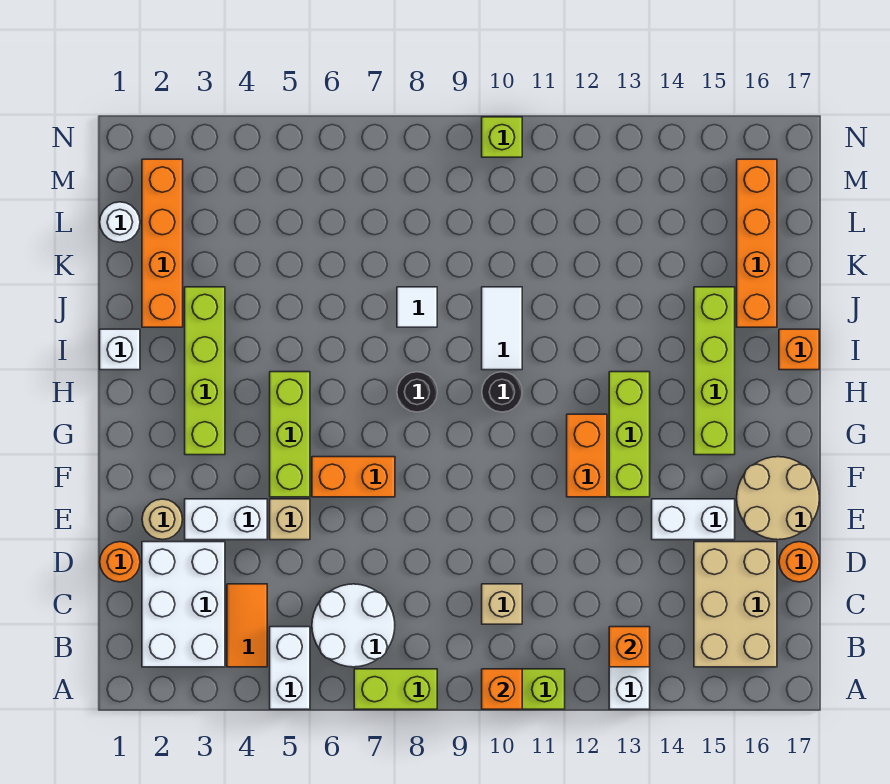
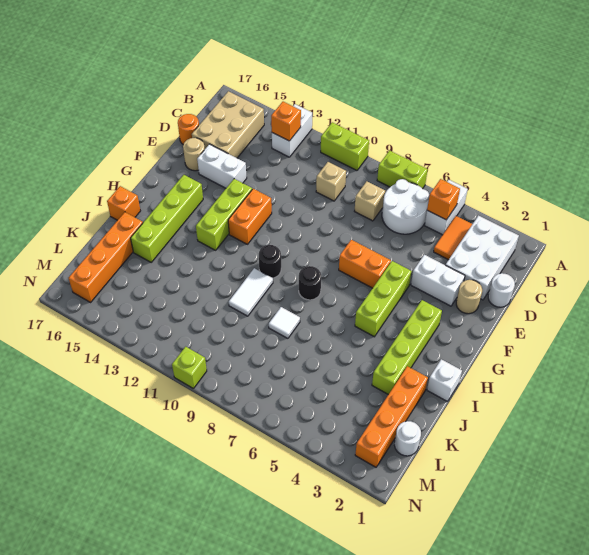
orange 1x1 brick [482,669,522,709] -> orange 1x1 brick moved to [427,179,460,220]
orange 1x1 round brick [100,542,140,582] -> white 1x1 round brick [488,273,515,307]
tan 1x1 brick [270,499,310,540] -> tan 1x1 brick moved to [355,181,385,221]
tan 2x2 round brick [737,457,819,540] -> tan 1x1 round brick [183,138,205,171]

